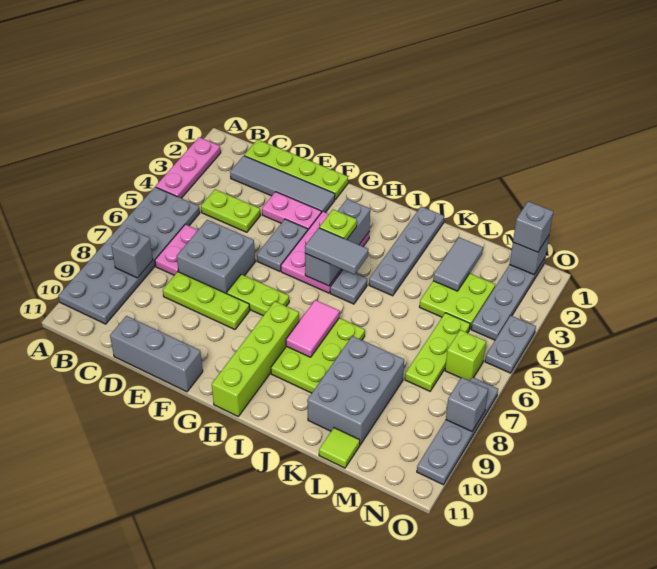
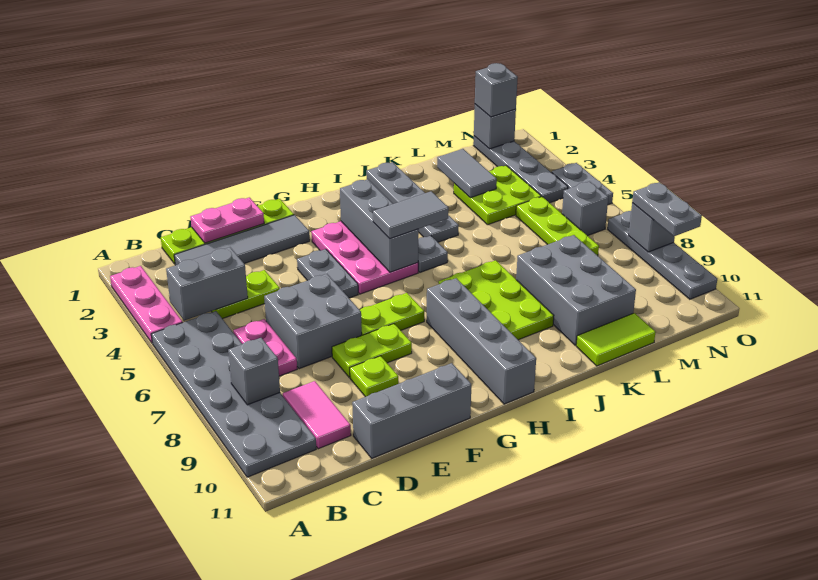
none -> grey 1x2 brick [166,247,248,321]
lime 1x3 plate [163,272,250,329] -> lime 1x2 plate [332,324,412,377]
pink 1x2 plate [262,192,321,229] -> pink 1x2 plate moved to [190,197,264,243]
lime 1x1 plate [319,209,357,240] -> lime 1x1 plate moved to [350,356,398,397]
lime 1x4 brick [212,301,299,416] -> grey 1x4 brick [427,278,536,404]
pink 1x2 tile [286,300,339,357] -> pink 1x2 tile moved to [283,381,351,449]
lime 1x1 tile [319,428,360,468] -> lime 1x2 tile [576,313,655,366]
lime 1x1 brick [445,330,486,381] -> grey 1x1 brick [562,182,608,236]
none -> grey 1x2 plate [632,182,702,236]

